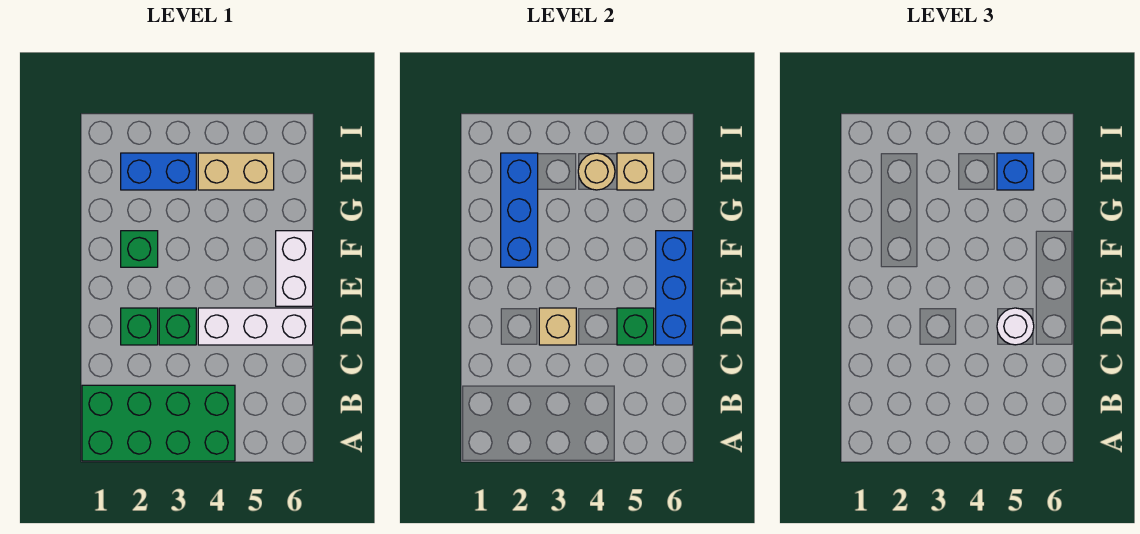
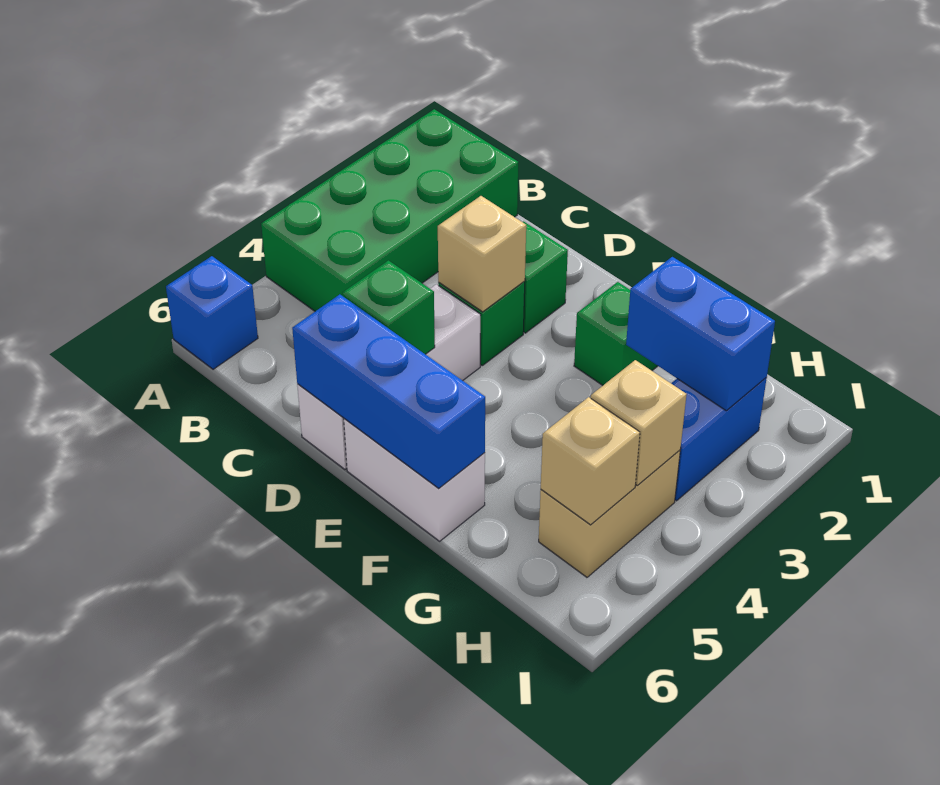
white 1x1 round brick [997,308,1034,345] -> none
blue 1x3 brick [501,153,538,267] -> blue 1x2 brick [626,257,775,411]
tan 1x1 round brick [578,153,615,190] -> tan 1x1 brick [591,360,687,485]
blue 1x1 brick [997,153,1034,190] -> blue 1x1 brick moved to [166,256,258,369]

